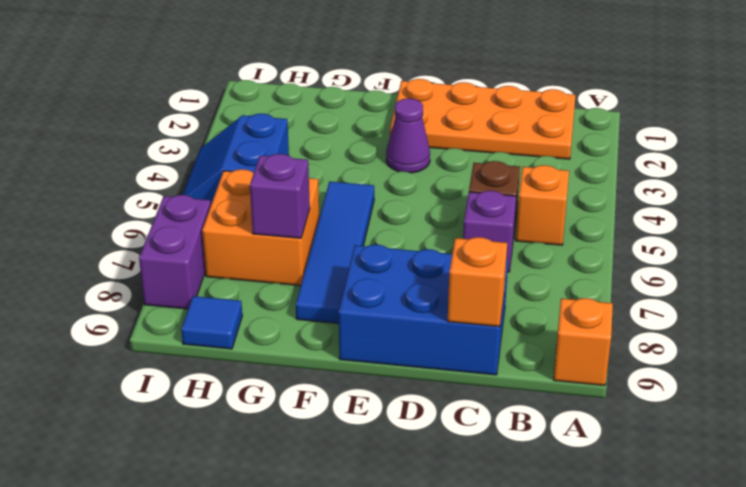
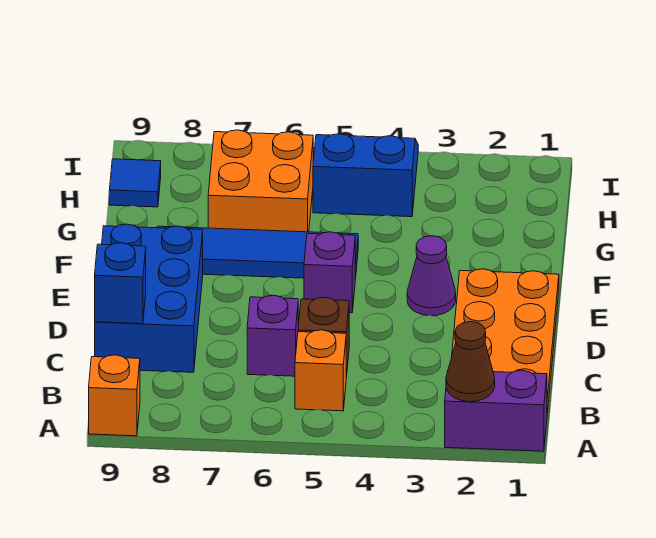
none -> brown 1x1 cone [446,322,495,402]
orange 1x1 brick [448,237,507,327] -> blue 1x1 brick [95,243,146,324]
purple 1x1 brick [250,154,310,238] -> purple 1x1 brick moved to [304,232,355,313]
purple 1x2 brick [139,195,211,309] -> purple 1x2 brick moved to [445,370,547,451]

